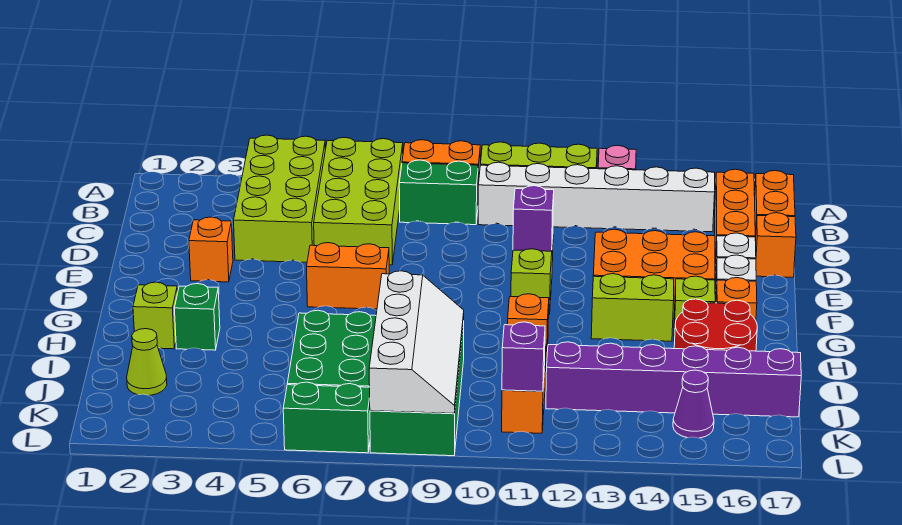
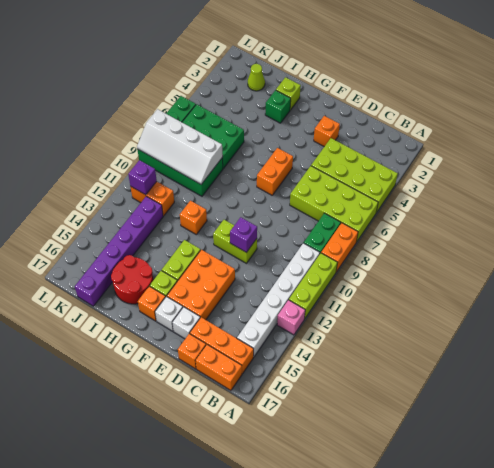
purple 1x1 cone [673,370,714,438] -> none

